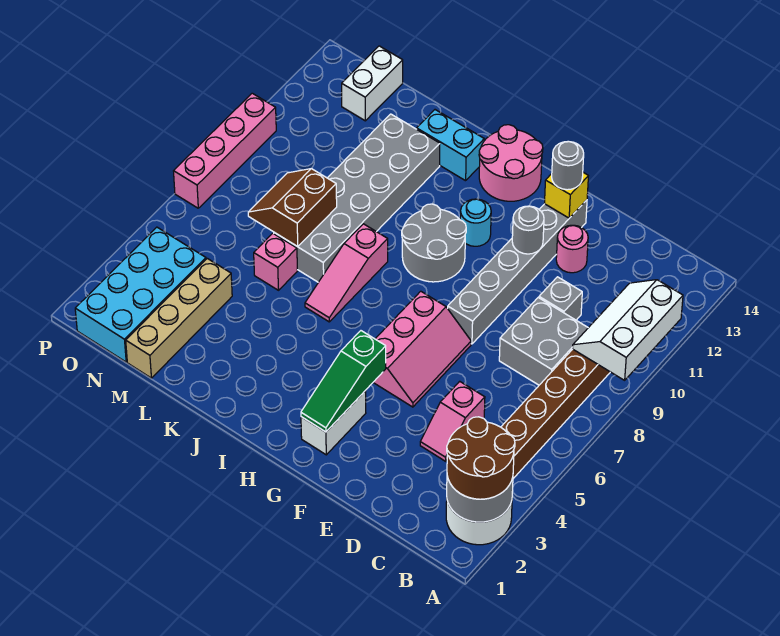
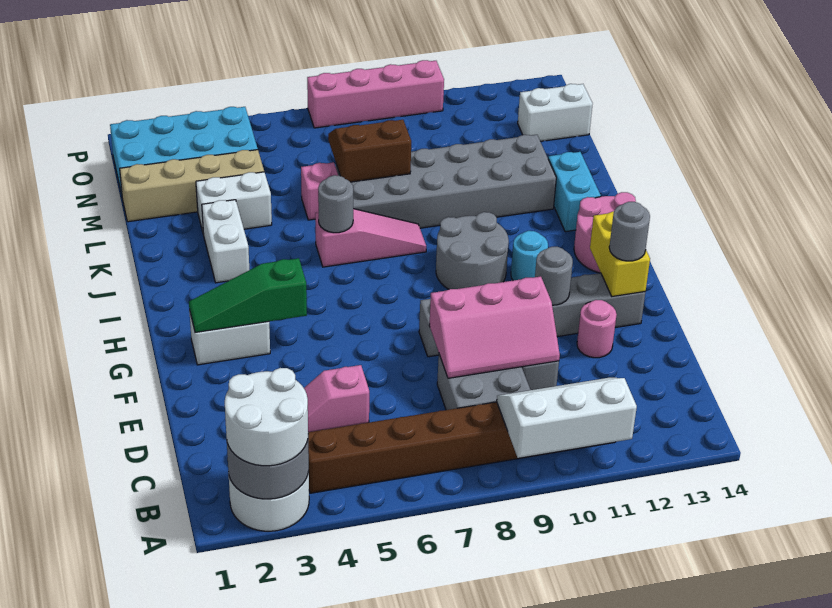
brown 2x2 round brick [447,417,515,499] -> white 2x2 round brick [225,368,308,466]
pink 2x3 slope [373,291,471,407] -> pink 2x3 slope moved to [429,276,560,378]
yellow 1x1 brick [545,173,588,218] -> yellow 1x2 brick [590,211,650,297]
none -> white 1x2 brick [202,200,249,283]
pink 1x3 slope [305,224,388,322] -> pink 1x3 slope turned to [315,209,426,267]
none -> grey 1x1 round brick [318,175,353,233]
none -> white 1x2 brick [196,172,272,235]

